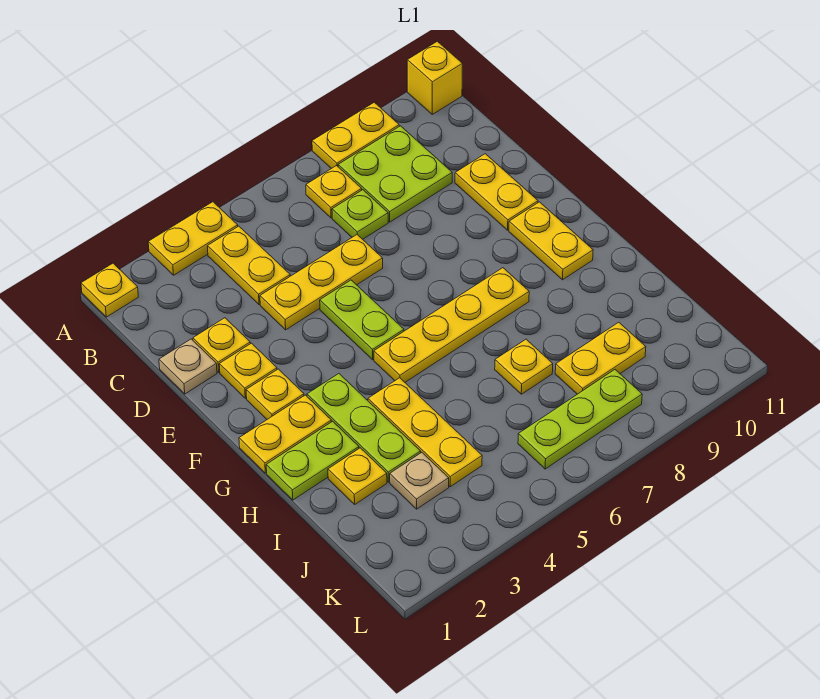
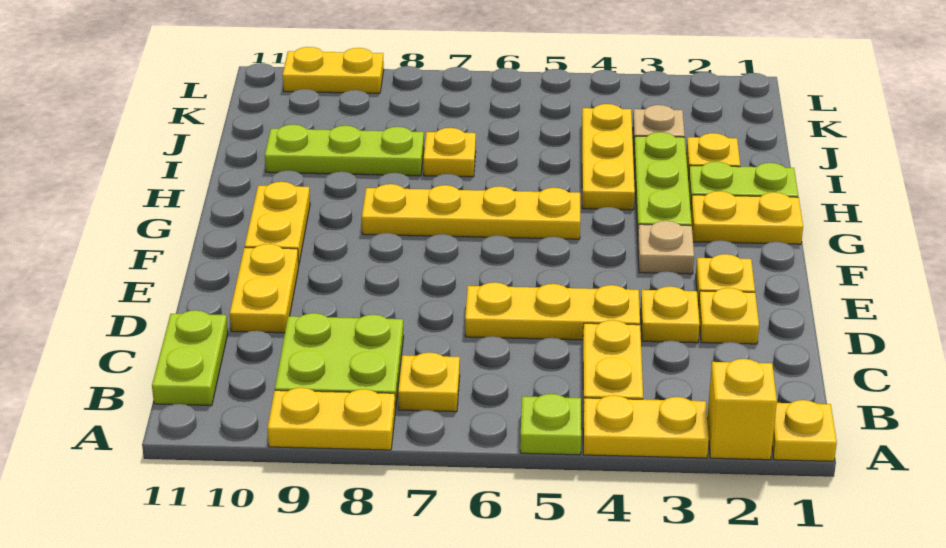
yellow 1x1 brick [407,41,463,114] -> yellow 1x1 brick moved to [707,359,777,460]
lime 1x1 plate [332,190,388,239] -> lime 1x1 plate moved to [520,394,581,455]
tan 1x1 plate [159,339,217,394] -> tan 1x1 plate moved to [638,221,694,274]
lime 1x2 plate [320,280,404,360] -> lime 1x2 plate moved to [152,310,228,406]
yellow 1x1 plate [246,369,304,419] -> yellow 1x1 plate moved to [641,286,700,343]
yellow 1x2 plate [555,322,646,394] -> yellow 1x2 plate moved to [283,47,384,93]
lime 1x3 plate [518,370,642,469] -> lime 1x3 plate moved to [265,125,424,176]

